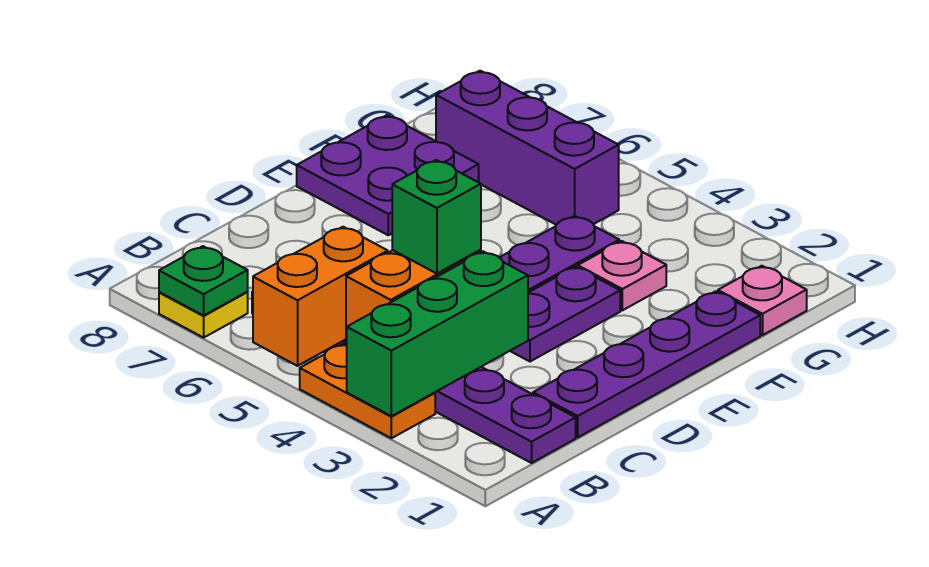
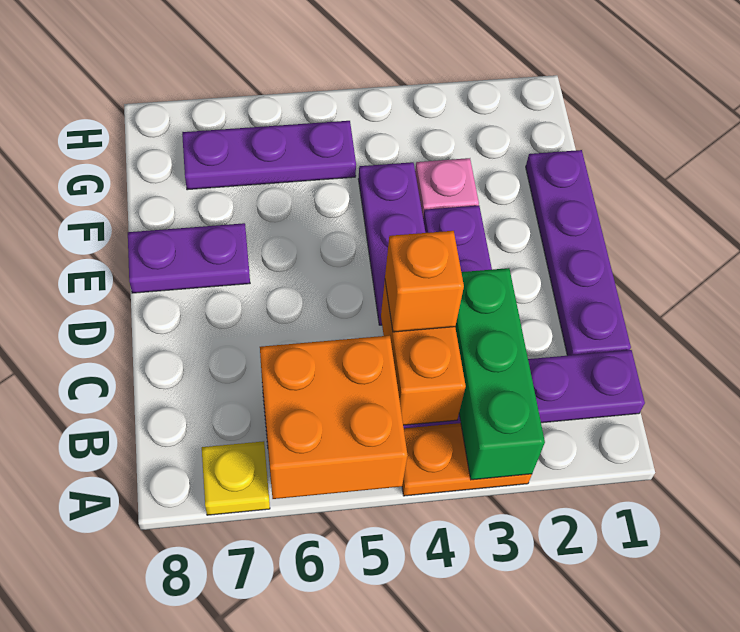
orange 1x2 brick [253,227,388,366] -> orange 2x2 brick [260,336,408,499]
green 1x1 plate [159,246,248,316] -> none
green 1x1 brick [392,160,481,274] -> orange 1x1 brick [385,231,464,332]
purple 2x2 plate [297,115,479,235] -> purple 1x2 plate [128,223,250,293]
pink 1x1 plate [718,266,807,335] -> none
purple 1x3 brick [436,71,619,225] -> purple 1x3 plate [182,121,356,190]

